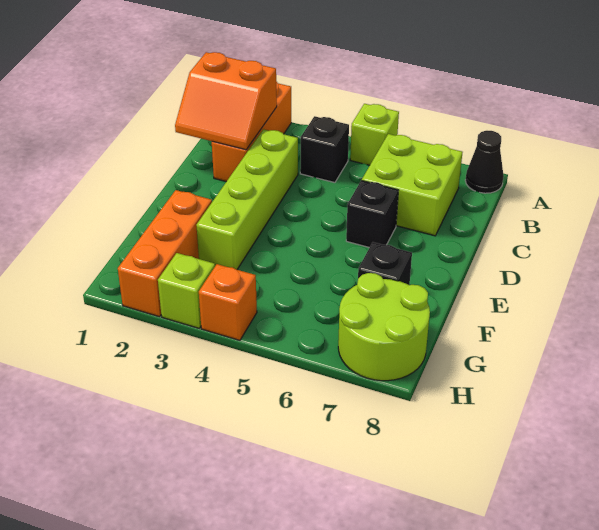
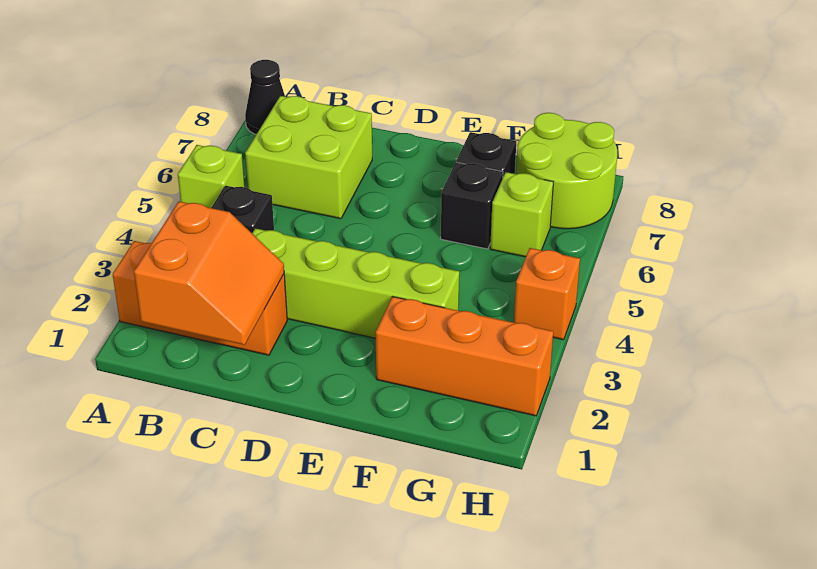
black 1x1 brick [346,180,399,248] -> black 1x1 brick moved to [441,162,503,249]
lime 1x1 brick [158,253,215,328] -> lime 1x1 brick moved to [490,172,553,257]

